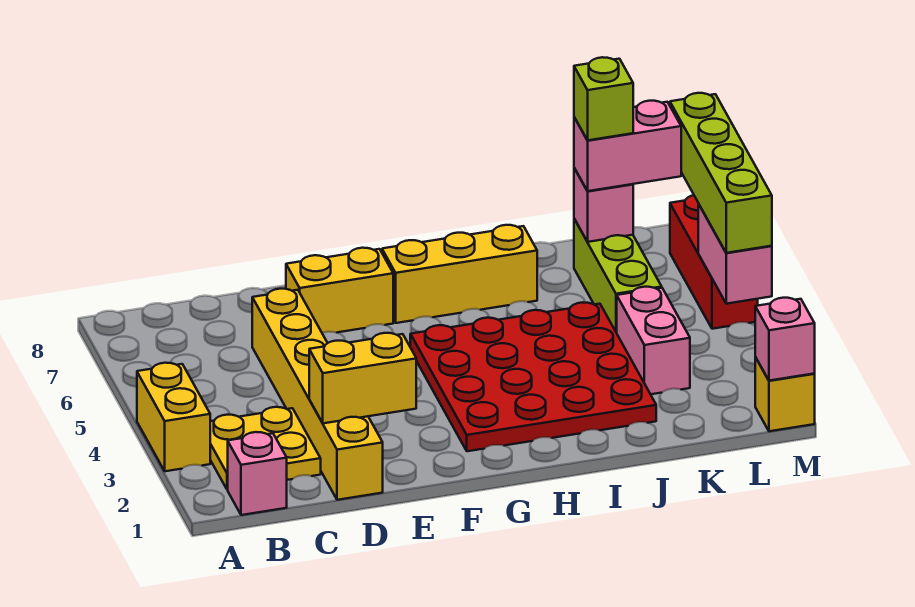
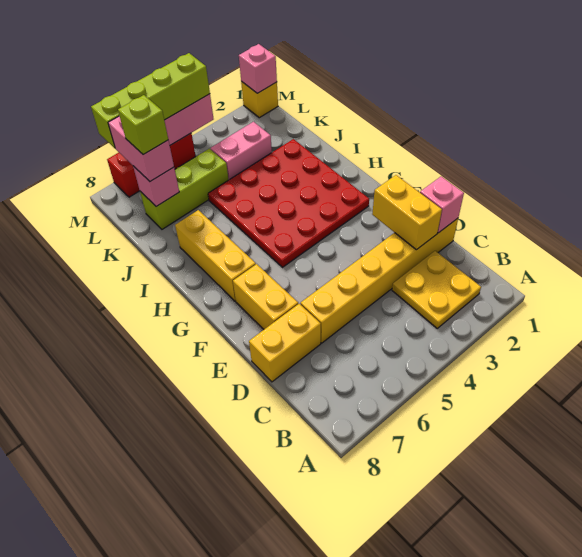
yellow 1x2 brick [137,363,210,471] -> yellow 1x2 brick moved to [249,304,321,382]
pink 1x1 brick [228,432,287,515] -> pink 1x1 brick moved to [420,176,464,233]

